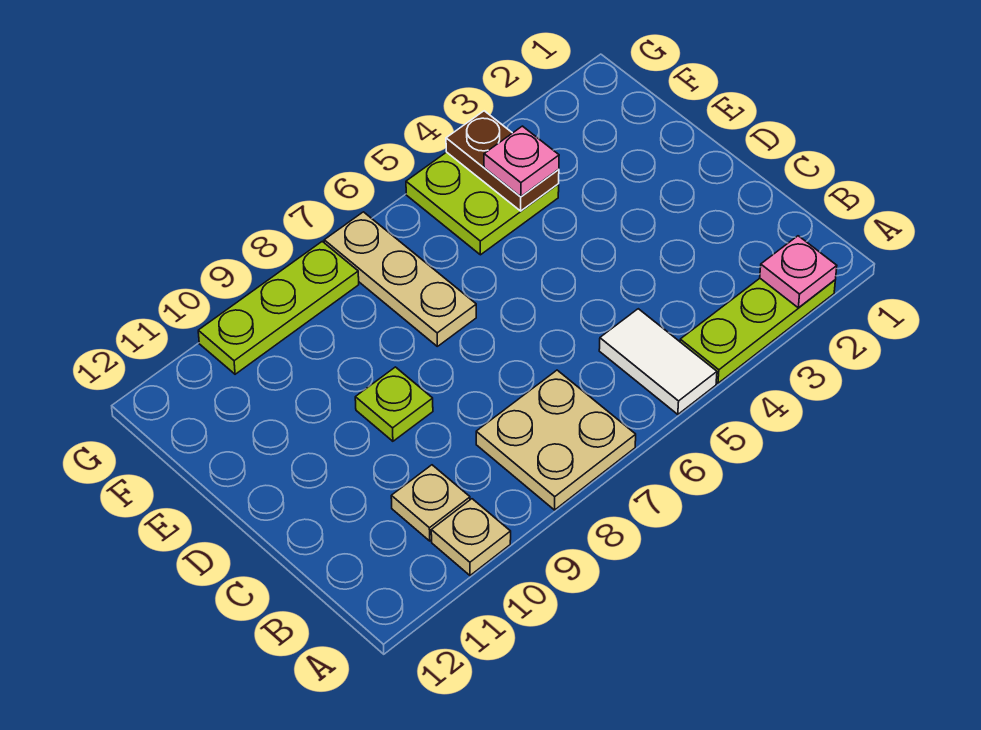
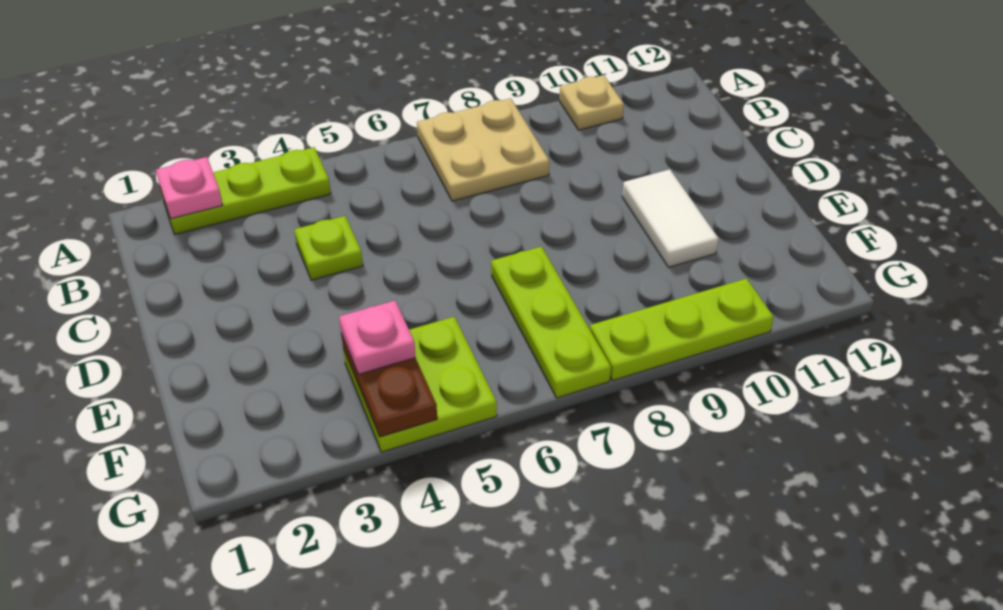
white 1x2 tile [599,309,717,414] -> white 1x2 tile moved to [622,169,719,267]
tan 1x1 plate [391,465,470,541] -> none
lime 1x1 plate [355,367,433,441] -> lime 1x1 plate moved to [294,216,363,280]
tan 1x3 plate [324,212,476,346] -> lime 1x3 plate [491,246,611,398]

